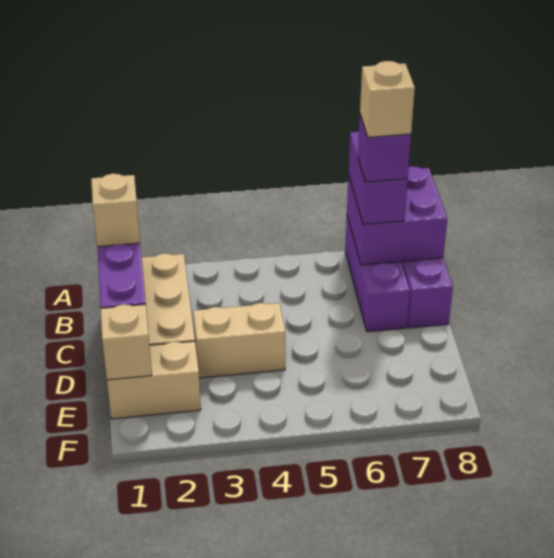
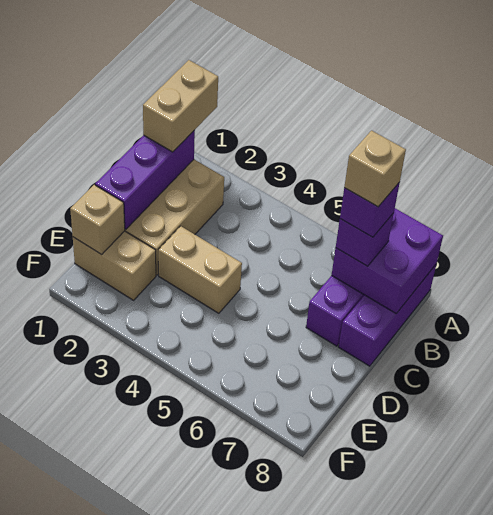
purple 1x2 brick [349,132,408,225] -> purple 1x1 brick [336,213,394,266]
tan 1x1 brick [91,174,140,247] -> tan 1x2 brick [143,60,218,152]

